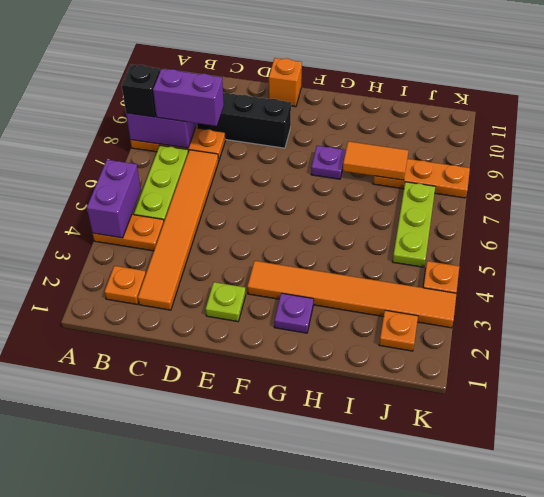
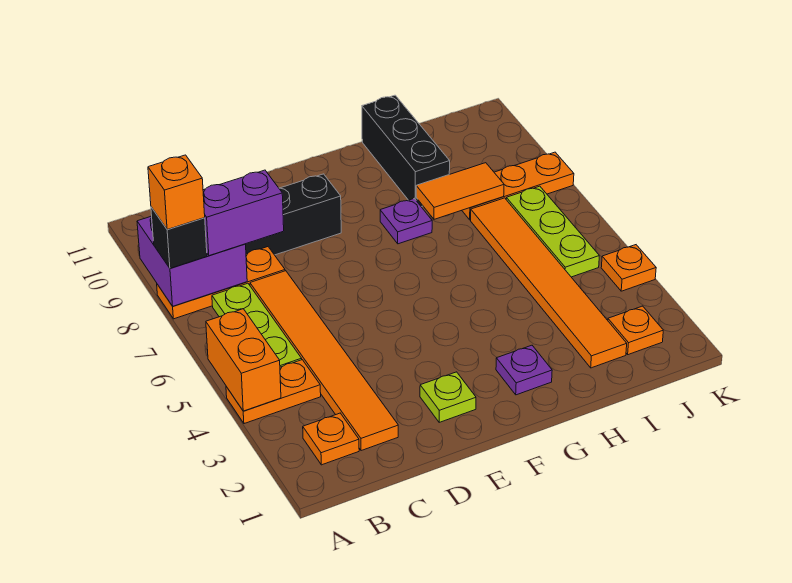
purple 1x2 brick [87,160,141,238] -> orange 1x2 brick [206,309,281,411]
orange 1x1 brick [269,58,302,107] -> orange 1x1 brick moved to [148,155,205,229]
orange 1x6 tile [247,261,456,328] -> orange 1x6 tile turned to [471,198,627,368]
none -> black 1x3 brick [362,95,450,207]

